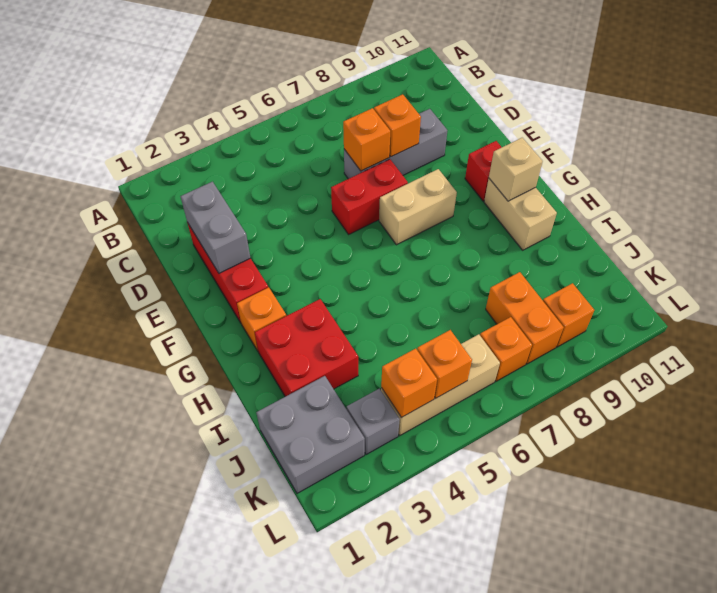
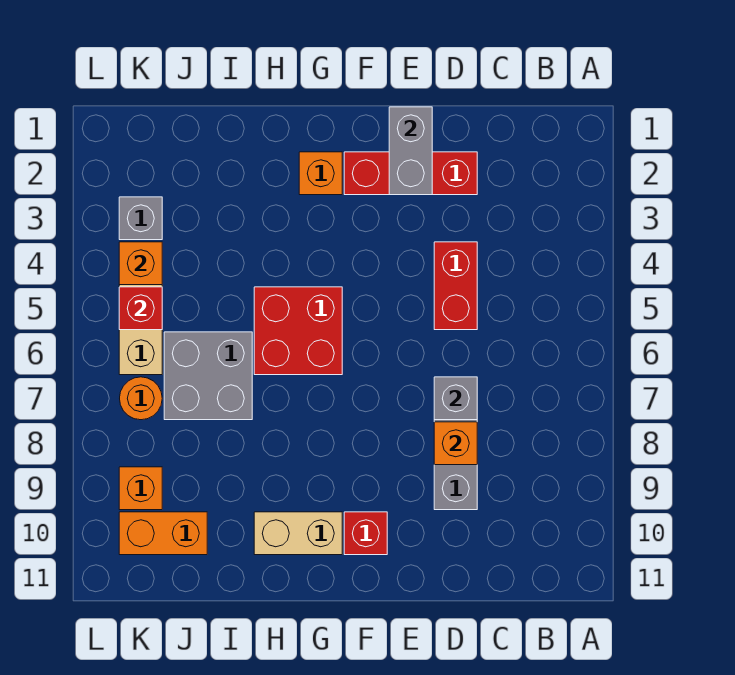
grey 1x2 brick [180,182,250,273] -> grey 1x2 brick turned to [389,107,432,195]
orange 1x1 brick [343,108,390,171] -> grey 1x1 brick [434,377,477,420]
red 1x2 brick [331,159,408,234] -> red 1x2 brick moved to [434,242,477,330]
tan 1x2 brick [379,169,457,245] -> none
tan 1x1 brick [489,138,543,201] -> none
red 2x2 brick [255,299,358,397] -> red 2x2 brick moved to [254,287,342,375]
grey 2x2 brick [256,376,365,493] -> grey 2x2 brick moved to [164,332,252,420]
orange 1x2 brick [486,272,564,364] -> orange 1x2 brick moved to [119,512,207,555]
orange 1x1 brick [417,330,472,398] -> red 1x1 brick [119,287,162,330]
orange 1x1 brick [480,317,532,381] -> orange 1x1 round brick [120,377,162,420]

